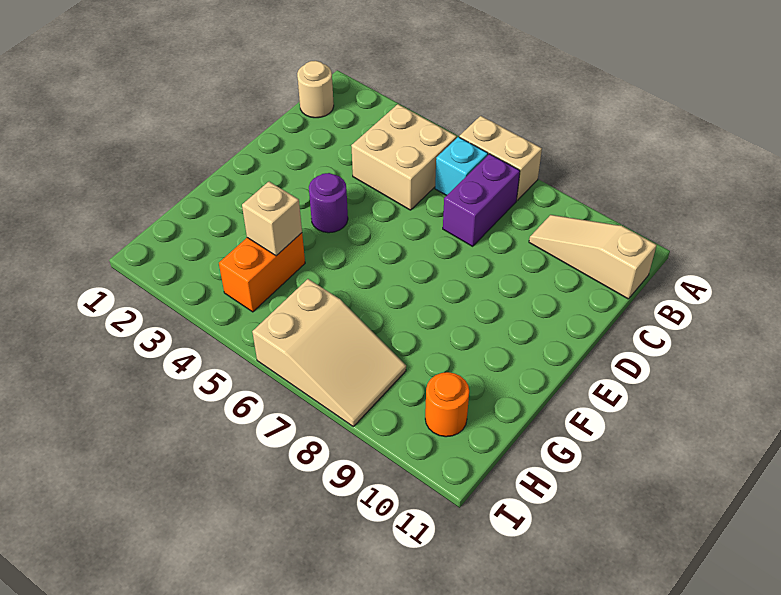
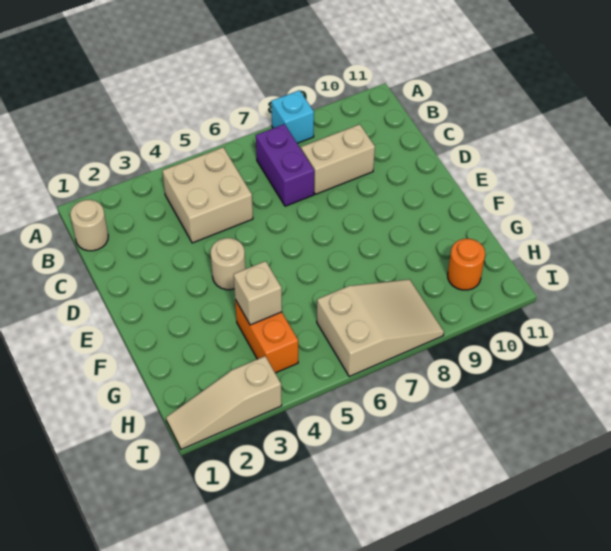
tan 1x2 brick [459,116,542,200] -> tan 1x2 brick moved to [301,124,375,194]
cyan 1x1 brick [435,137,488,195] -> cyan 1x1 brick moved to [271,90,314,143]
tan 1x3 slope [529,215,657,299] -> tan 1x3 slope moved to [166,356,282,449]
purple 1x1 round brick [309,173,348,233] -> tan 1x1 round brick [211,238,245,290]

